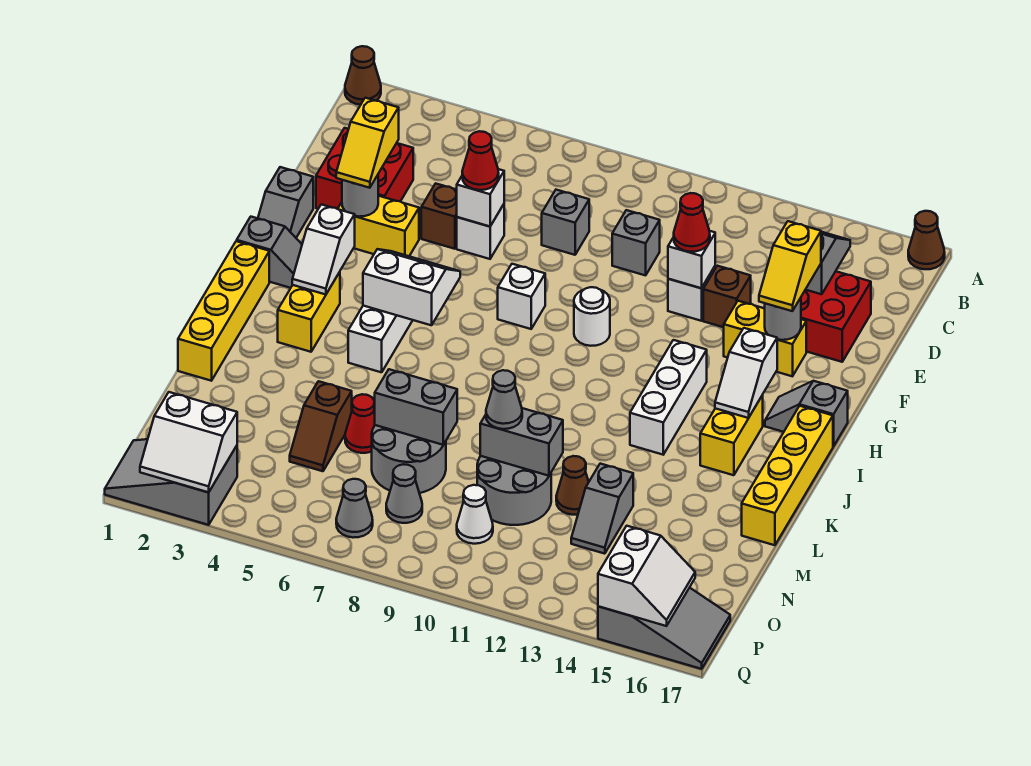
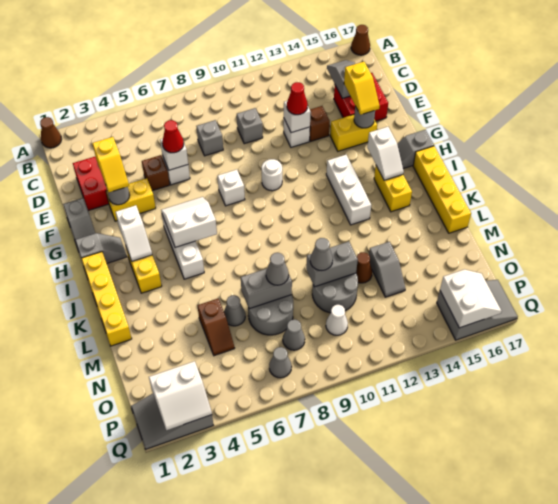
red 1x1 cone [345,394,375,453] -> grey 1x1 cone [224,295,245,326]
none -> grey 1x1 cone [266,253,289,285]

